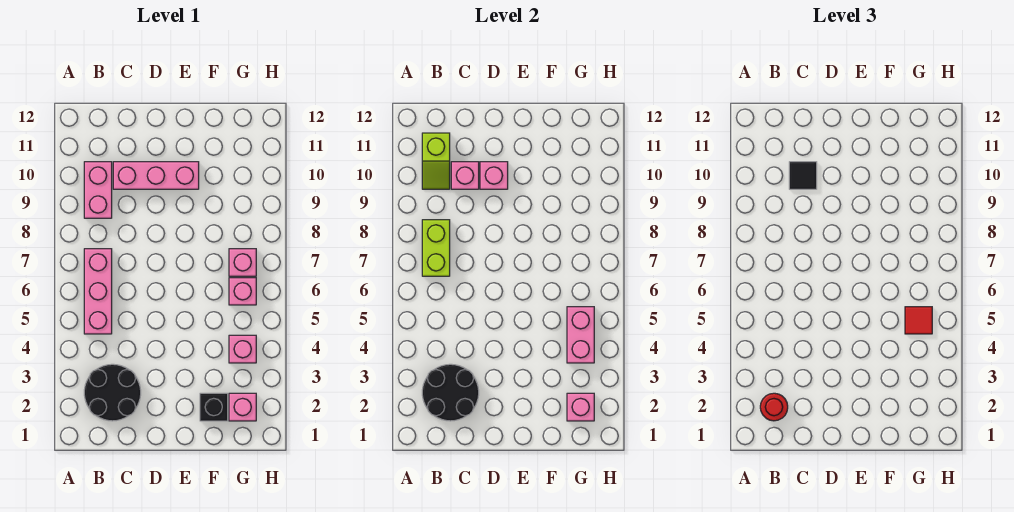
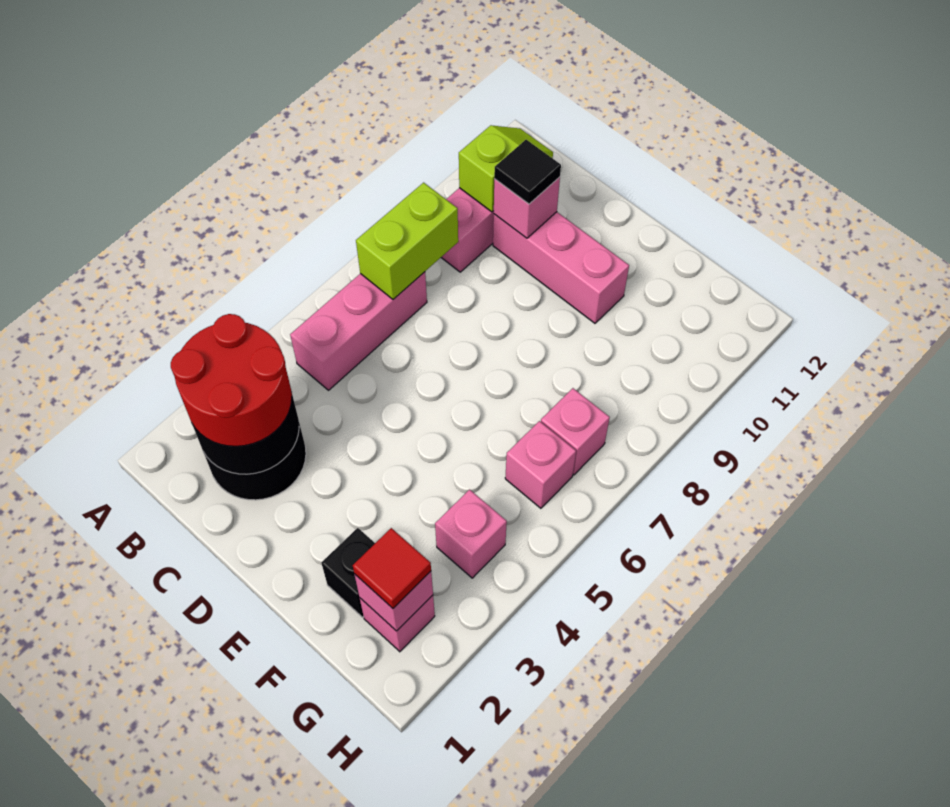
red 1x1 round brick [760,393,788,421] -> red 2x2 round brick [171,314,292,446]
lime 1x2 slope [422,133,450,189] -> lime 1x2 slope turned to [459,125,553,212]
pink 1x1 brick [480,162,508,189] -> none
pink 1x2 brick [567,307,594,363] -> none
red 1x1 tile [905,307,932,334] -> red 1x1 tile moved to [353,528,431,608]

